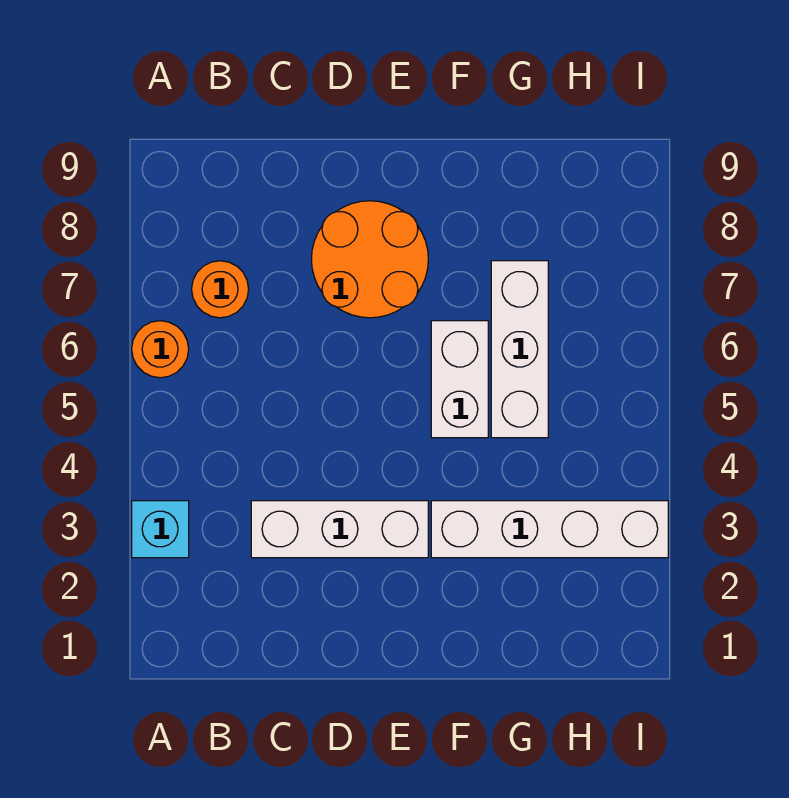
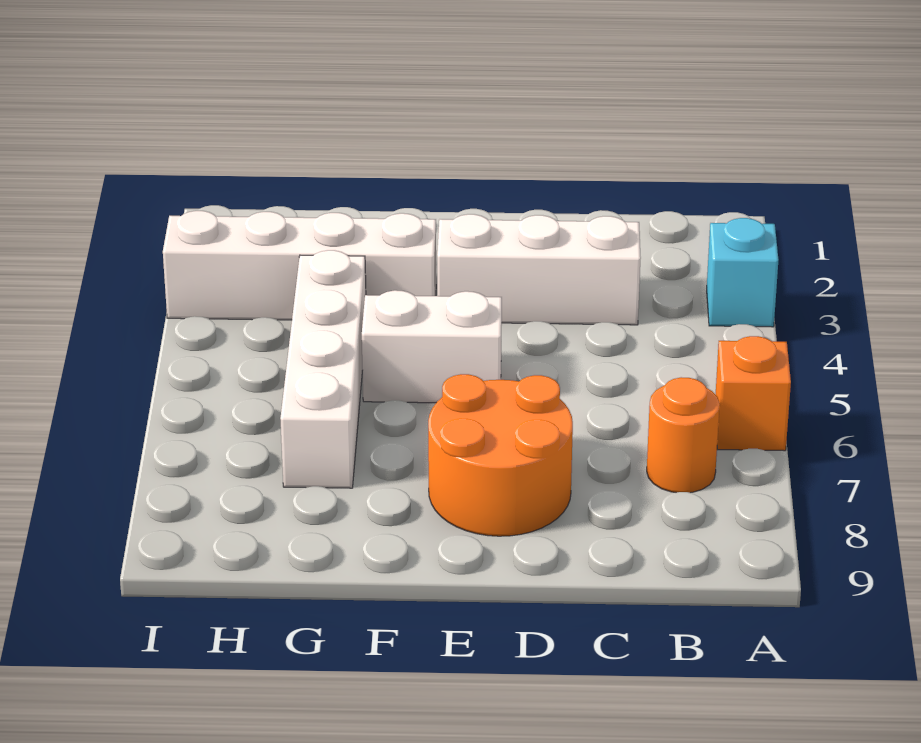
orange 1x1 round brick [132,321,189,378] -> orange 1x1 brick [716,336,791,451]
white 1x2 brick [431,321,488,438] -> white 1x2 brick turned to [362,290,502,403]
white 1x3 brick [491,261,548,438] -> white 1x4 brick [280,250,366,488]

